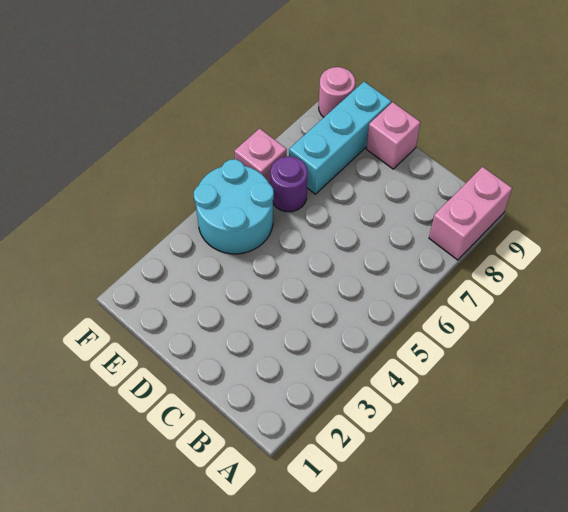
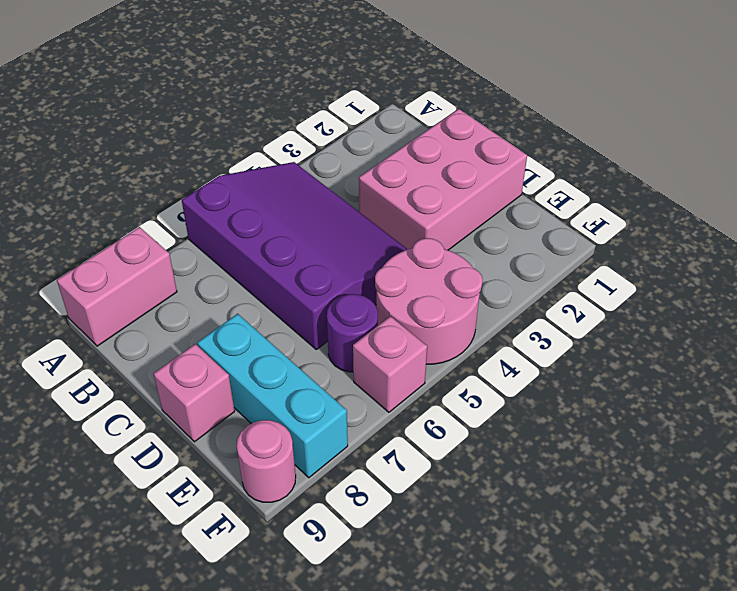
none -> purple 3x4 slope [182,162,408,350]
none -> pink 2x3 brick [359,109,527,250]
cyan 2x2 round brick [194,159,274,254] -> pink 2x2 round brick [375,238,483,364]
cyan 1x3 brick [289,82,391,194] -> cyan 1x3 brick turned to [198,314,348,478]

